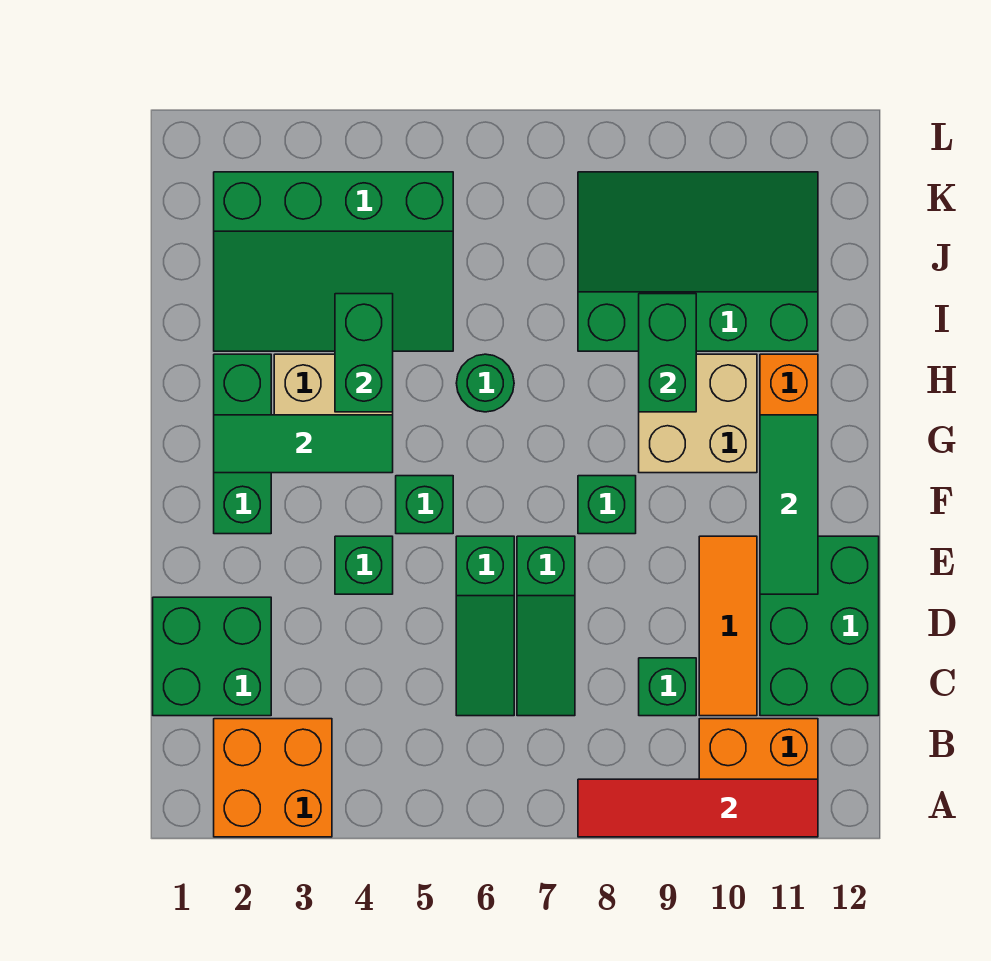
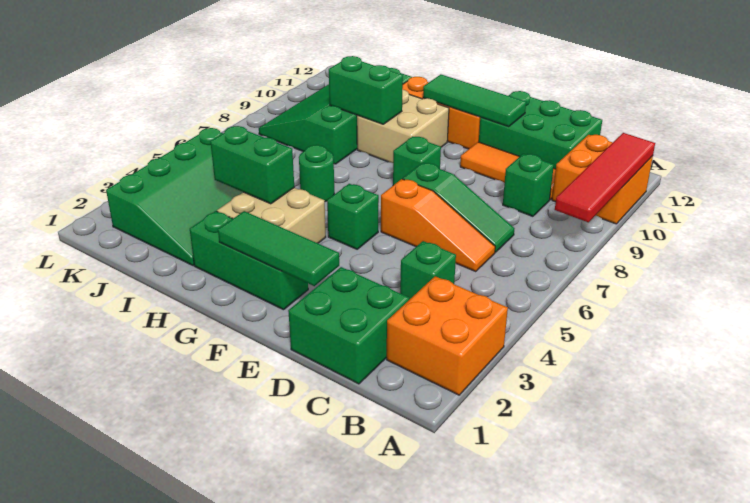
green 1x3 slope [456,536,514,716] -> orange 1x3 slope [381,179,495,271]
green 1x1 brick [335,536,393,594] -> green 1x1 brick moved to [400,241,456,300]
green 1x3 tile [214,415,393,473] -> green 1x3 tile turned to [218,211,339,286]

